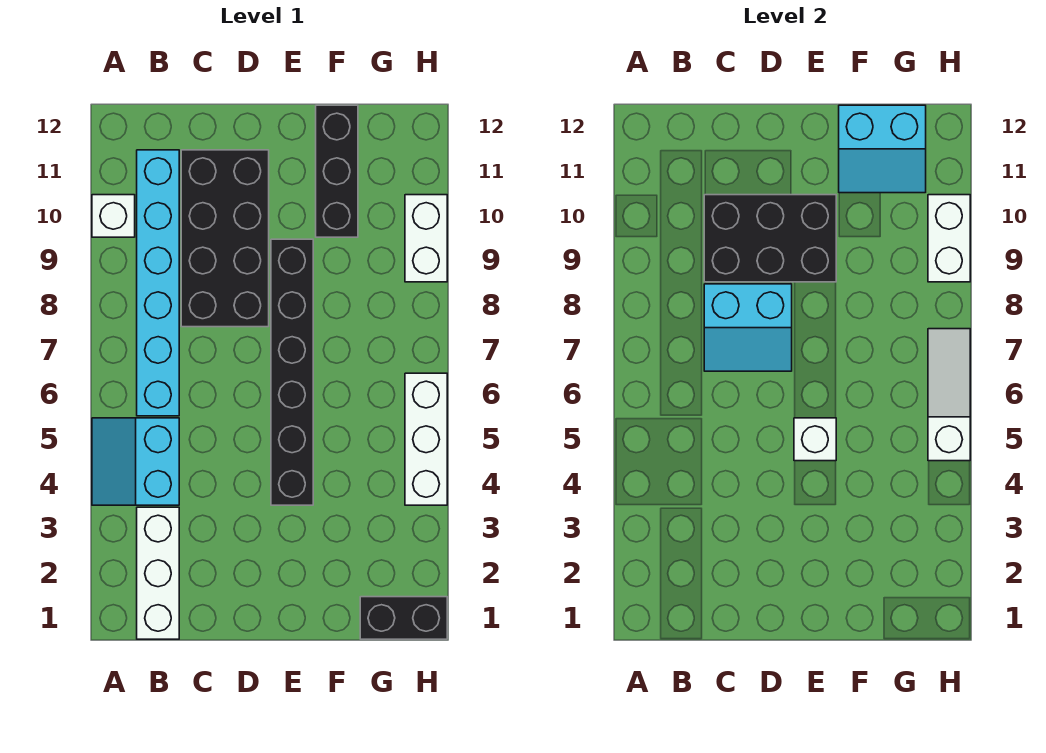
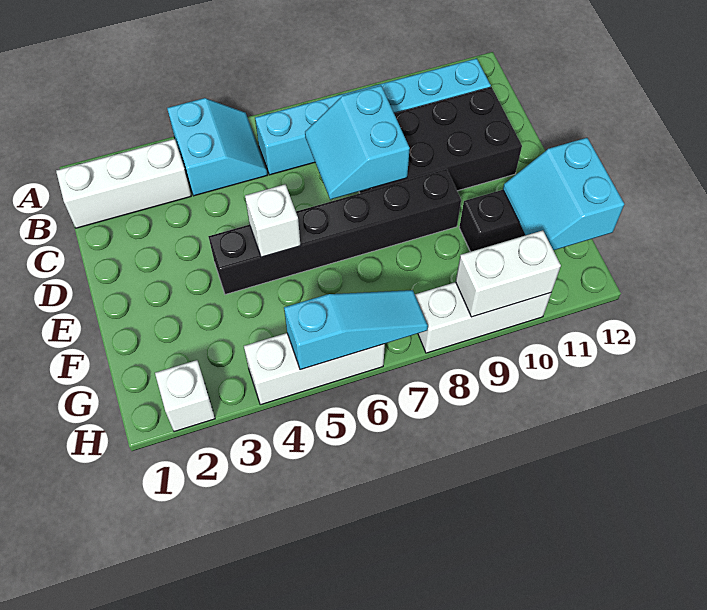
cyan 2x2 slope [92,418,179,505] -> cyan 2x2 slope turned to [167,98,267,196]
white 1x1 brick [92,195,135,237] -> white 1x1 brick moved to [155,360,215,432]
black 2x3 brick [704,195,836,282] -> none
black 1x2 brick [360,597,447,639] -> none
white 1x3 slope [928,329,970,461] -> cyan 1x3 slope [284,290,428,370]
white 1x2 brick [405,195,447,282] -> white 1x3 brick [415,282,551,353]

